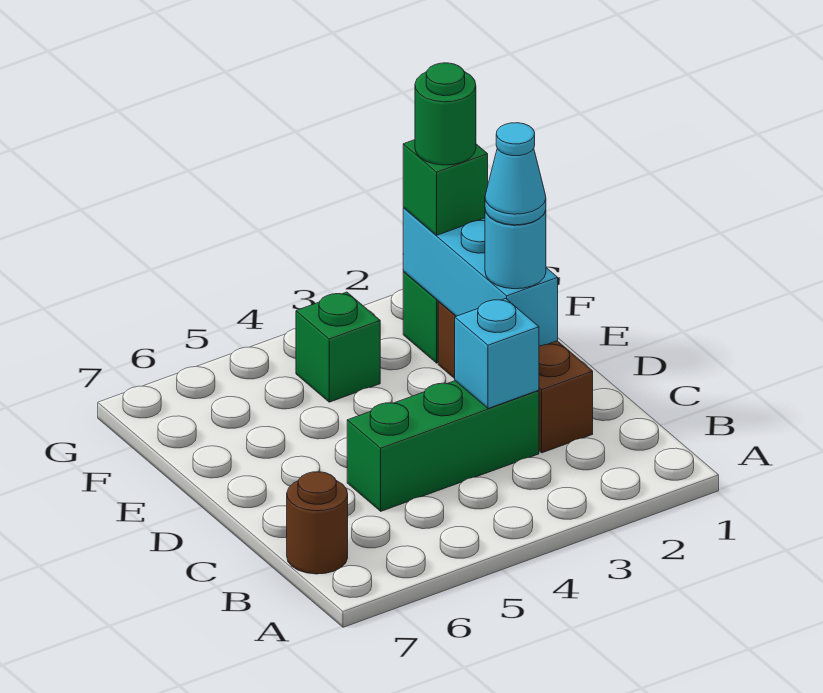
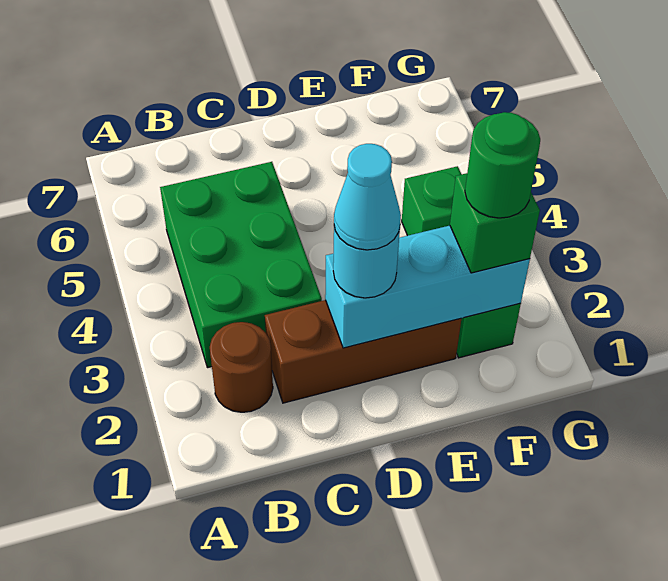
brown 1x1 round brick [287,472,348,574] -> brown 1x1 round brick moved to [210,322,273,412]
green 1x3 brick [347,381,539,511] -> green 2x3 brick [160,162,322,368]
cyan 1x1 brick [455,298,539,408] -> none

